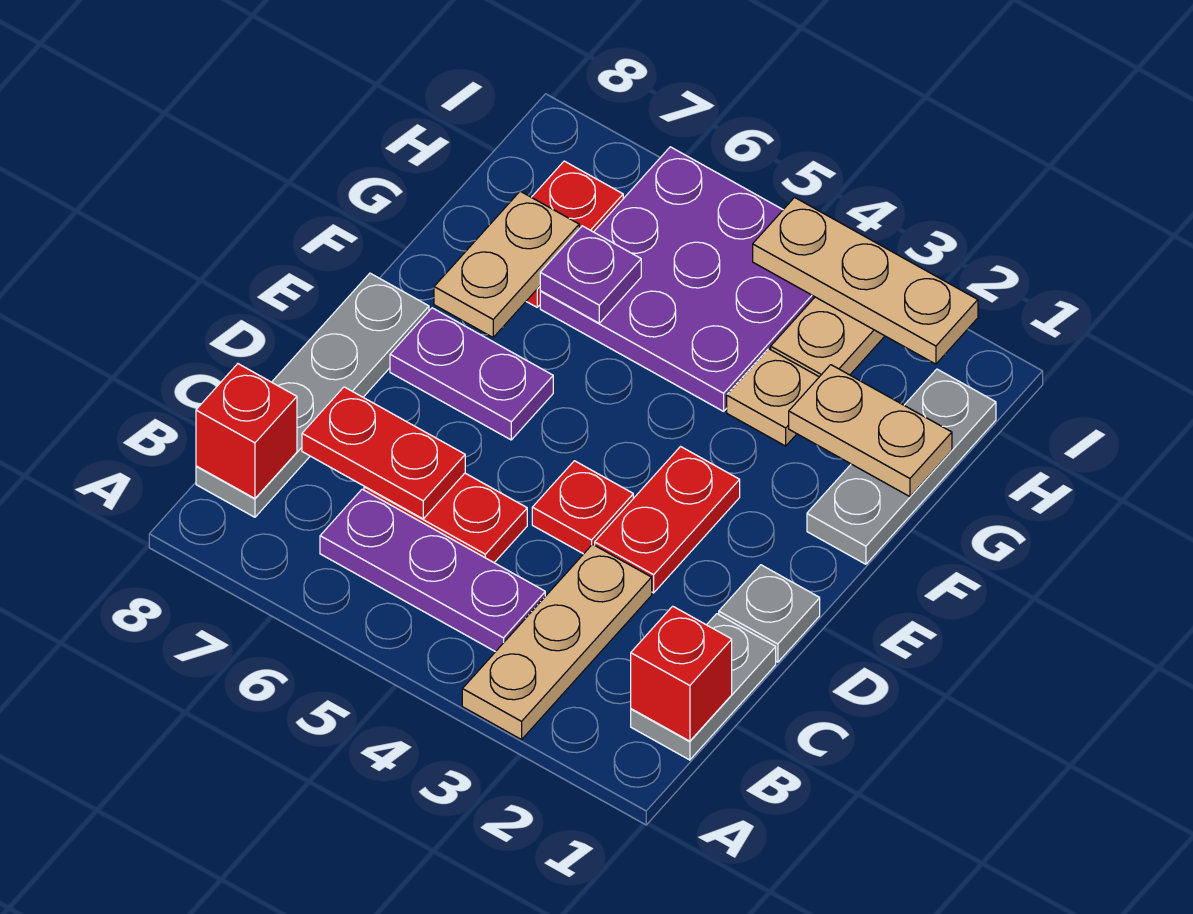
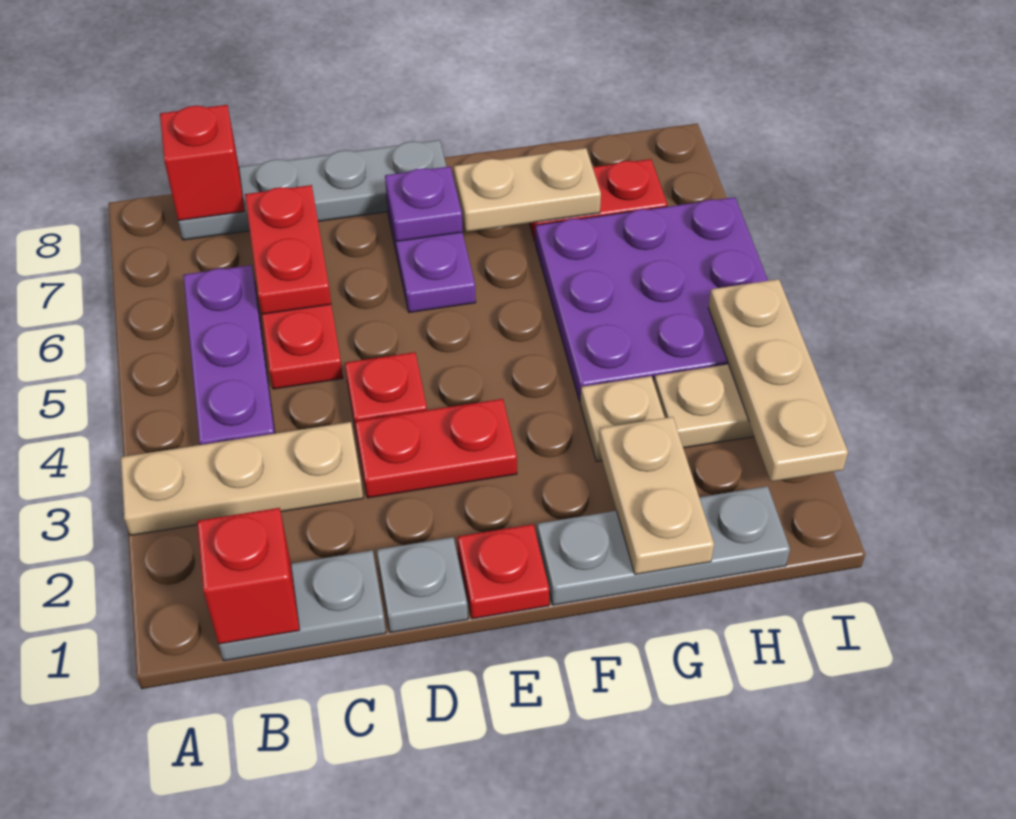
none -> red 1x1 plate [458,524,549,619]
purple 1x1 plate [540,226,641,323] -> purple 1x1 plate moved to [385,166,463,242]

